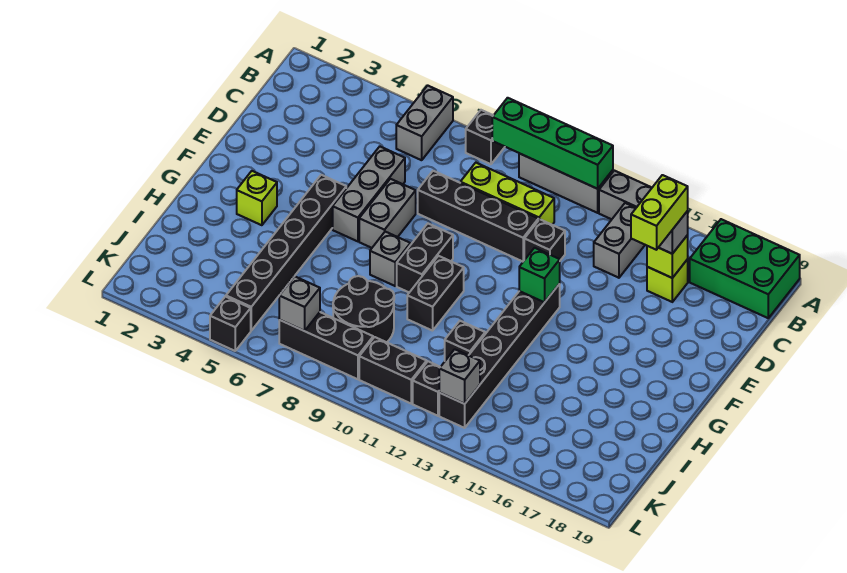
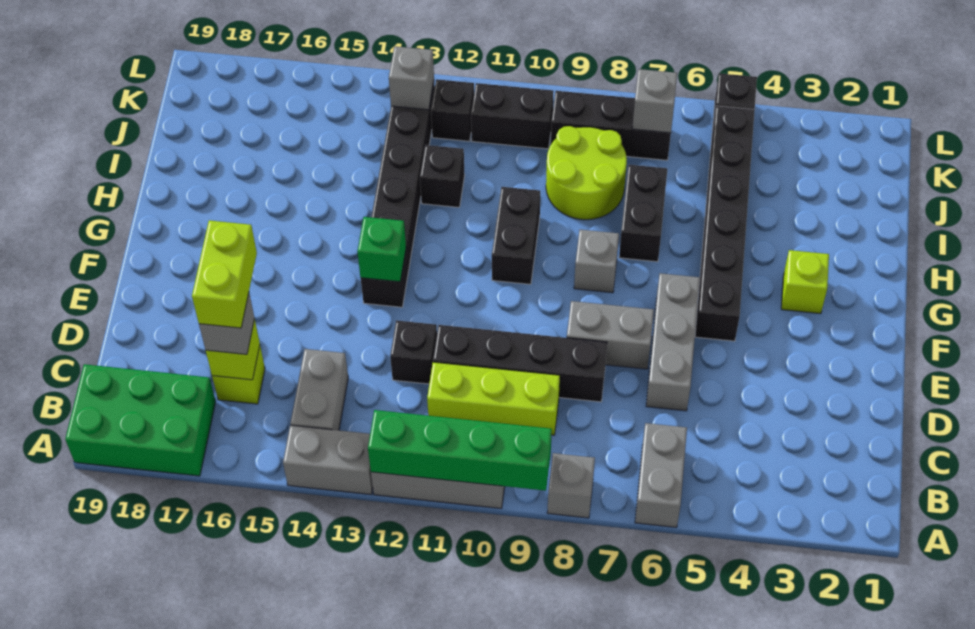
black 1x1 brick [466,110,505,164] -> grey 1x1 brick [547,453,595,518]
grey 1x2 brick [359,179,416,248] -> grey 1x2 brick turned to [567,301,654,369]
black 1x2 brick [397,224,453,292] -> black 1x2 brick moved to [619,165,667,262]
black 2x2 round brick [333,276,394,342] -> lime 2x2 round brick [546,126,627,220]

